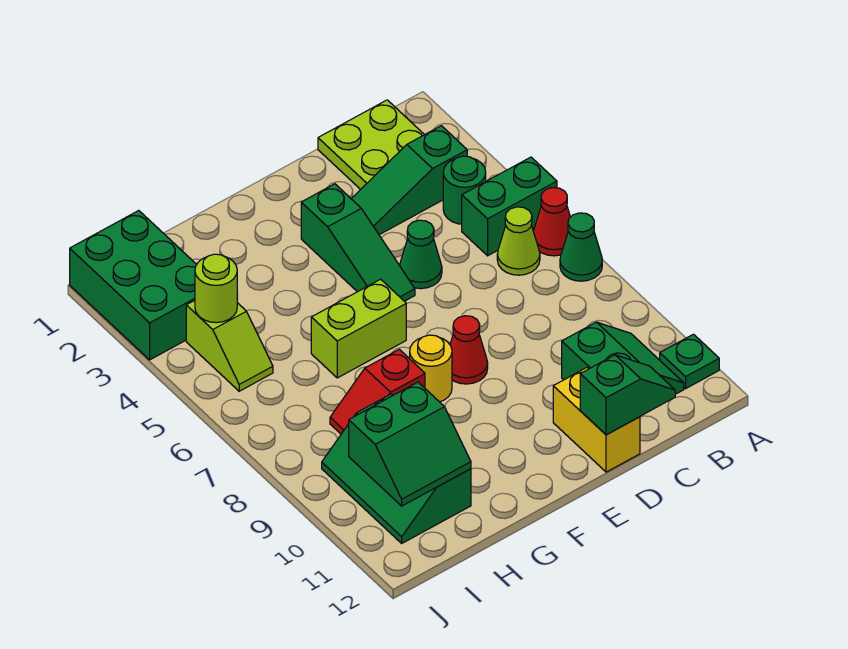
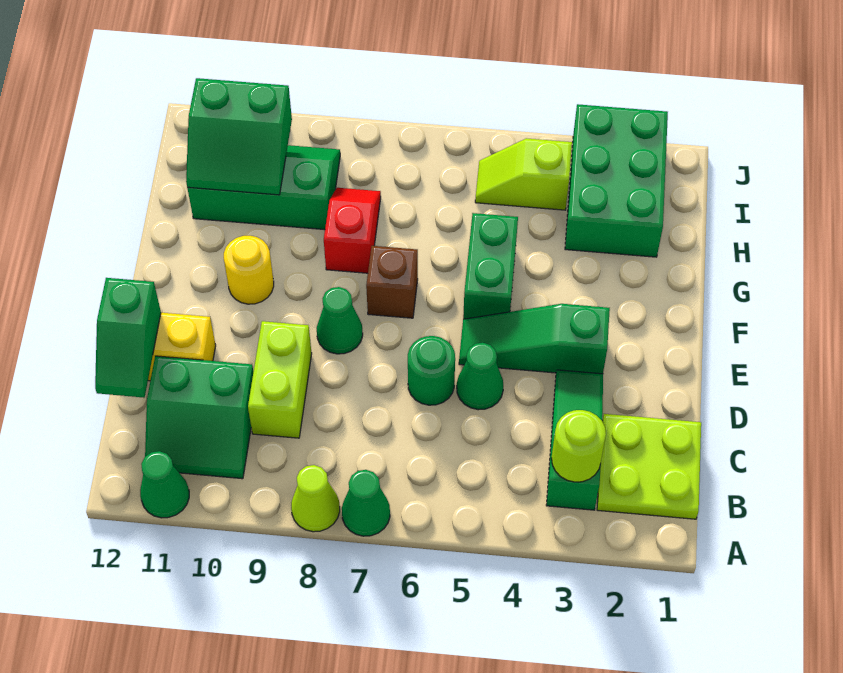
green 1x2 brick [462,157,557,256] -> green 1x2 brick moved to [463,213,518,319]
red 1x1 cone [534,188,570,256] -> none
green 1x1 plate [660,334,719,389] -> green 1x1 cone [140,451,189,518]
green 1x1 round brick [443,156,486,224] -> green 1x1 round brick moved to [408,336,455,405]
lime 1x1 cone [497,207,540,275] -> lime 1x1 cone moved to [291,465,340,532]
red 1x1 cone [450,316,488,384] -> green 1x1 cone [317,287,363,354]
lime 1x2 brick [311,279,406,378] -> lime 1x2 brick moved to [248,321,312,438]
none -> brown 1x1 brick [366,246,418,318]
yellow 1x1 round brick [410,335,452,402] -> yellow 1x1 round brick moved to [224,236,274,304]
green 2x2 slope [349,382,471,506] -> green 2x2 slope turned to [186,78,292,195]
green 2x3 brick [70,211,197,360] -> green 2x3 brick turned to [565,104,668,257]
lime 1x1 round brick [195,254,237,323] -> lime 1x1 round brick moved to [552,410,606,482]

